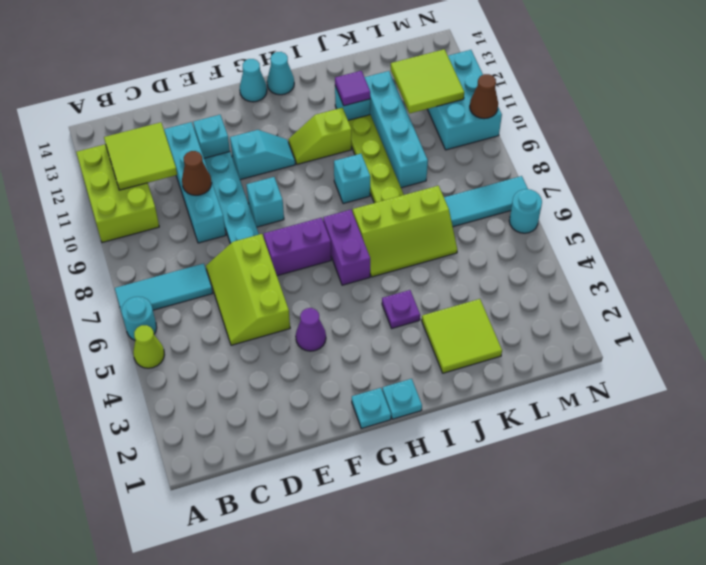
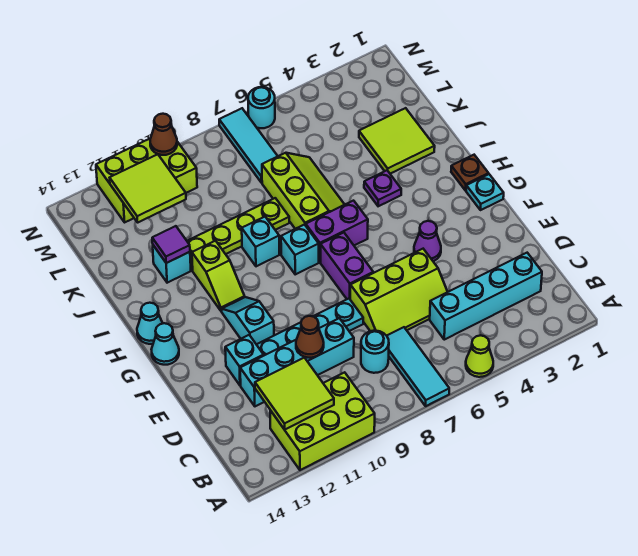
cyan 1x1 round brick [122,297,157,340] -> cyan 1x1 round brick moved to [361,331,389,373]
cyan 1x1 brick [246,177,284,227] -> cyan 1x1 brick moved to [281,225,319,274]
cyan 1x1 plate [382,379,422,419] -> brown 1x1 plate [451,155,489,191]
cyan 1x4 brick [364,71,428,188] -> cyan 1x4 brick moved to [430,253,542,340]
cyan 2x3 brick [428,50,502,150] -> lime 2x3 brick [96,139,197,222]

